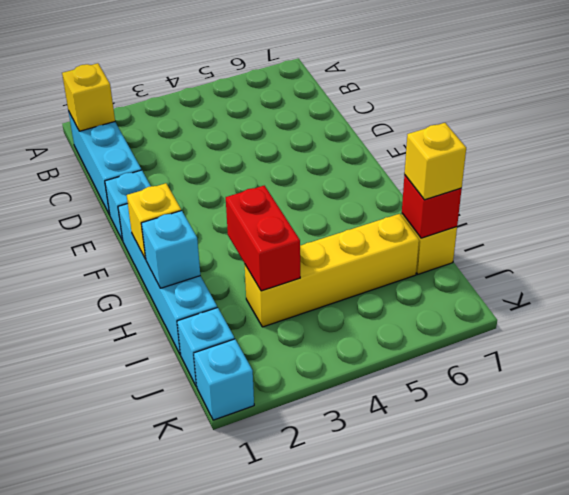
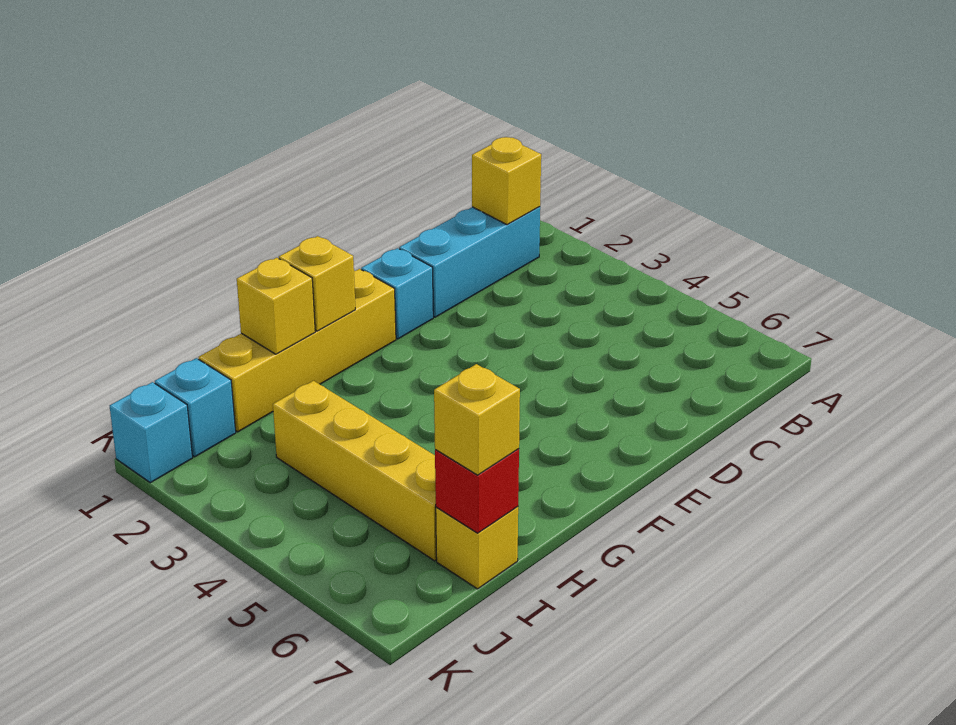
cyan 1x4 brick [118,204,217,355] -> yellow 1x4 brick [199,269,396,432]
cyan 1x1 brick [141,210,200,288] -> yellow 1x1 brick [237,258,315,354]
red 1x2 brick [226,186,300,291] -> none

